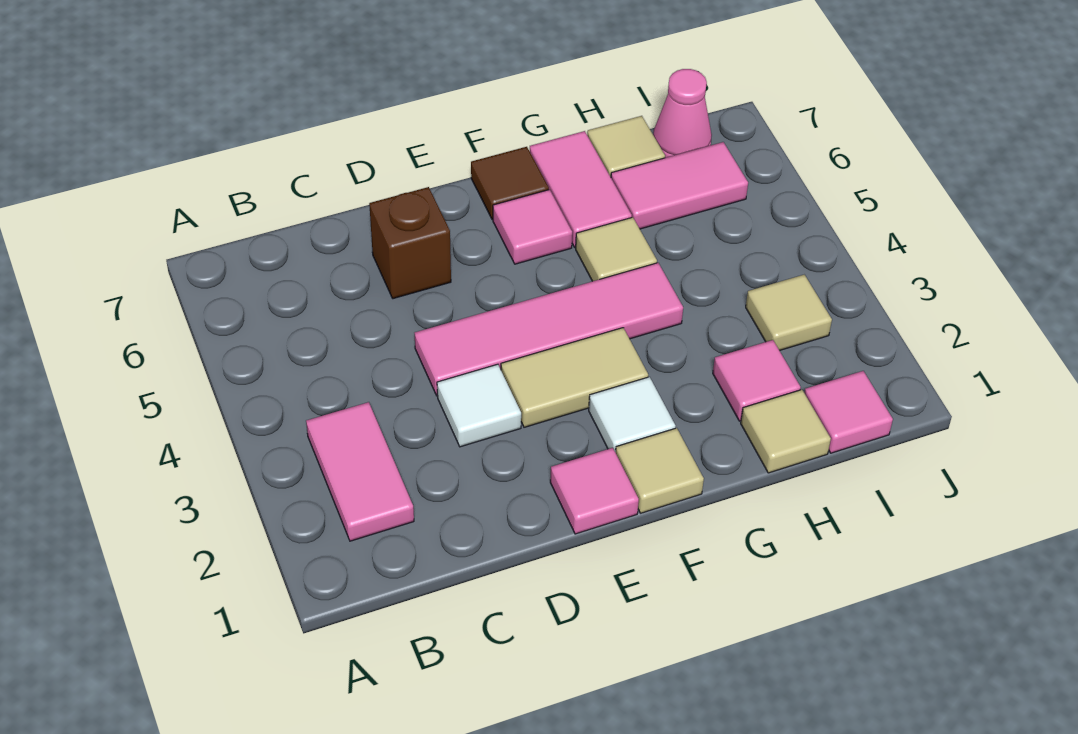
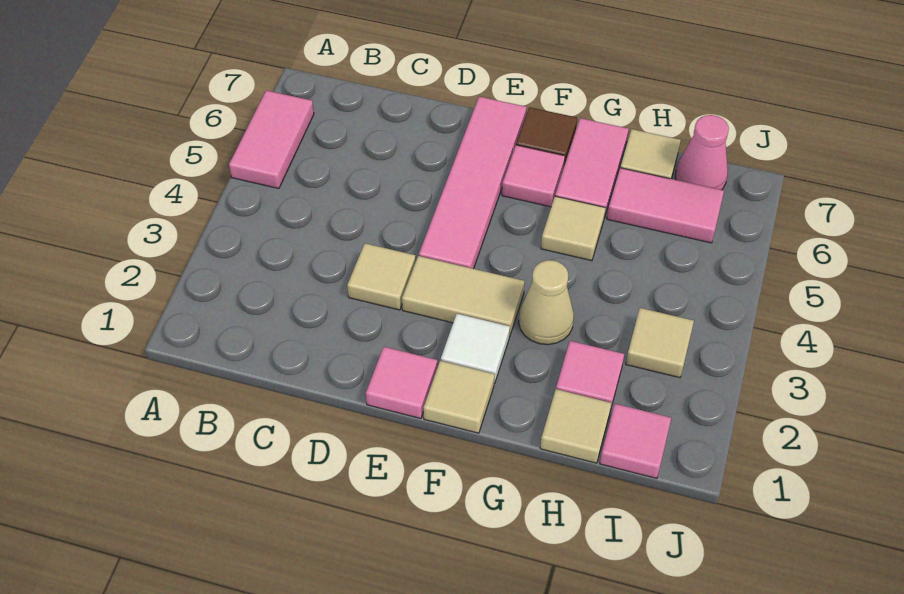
pink 1x2 tile [306,402,414,541] -> pink 1x2 tile moved to [229,90,314,189]
white 1x1 tile [437,364,521,447] -> tan 1x1 tile [347,243,416,310]
pink 1x4 tile [415,263,683,396] -> pink 1x4 tile turned to [419,97,527,269]
brown 1x1 brick [369,187,451,299] -> none
none -> tan 1x1 cone [519,260,574,345]

